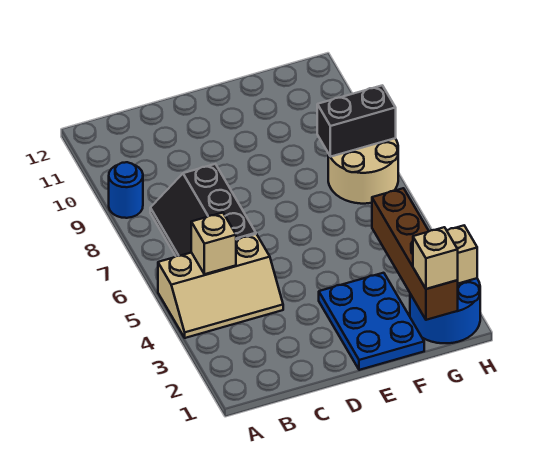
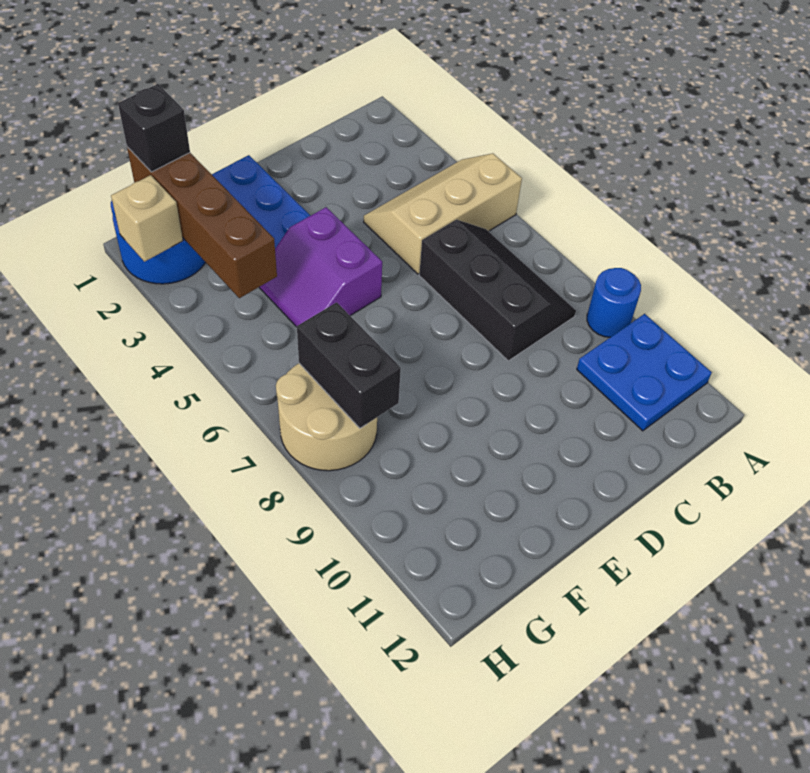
none -> blue 2x2 plate [577,314,712,431]
tan 1x1 brick [191,213,236,274] -> none
none -> purple 2x2 slope [259,207,382,327]
tan 1x1 brick [413,227,458,289] -> black 1x1 brick [118,84,190,172]
black 1x2 brick [317,85,396,157] -> black 1x2 brick turned to [297,302,401,428]

